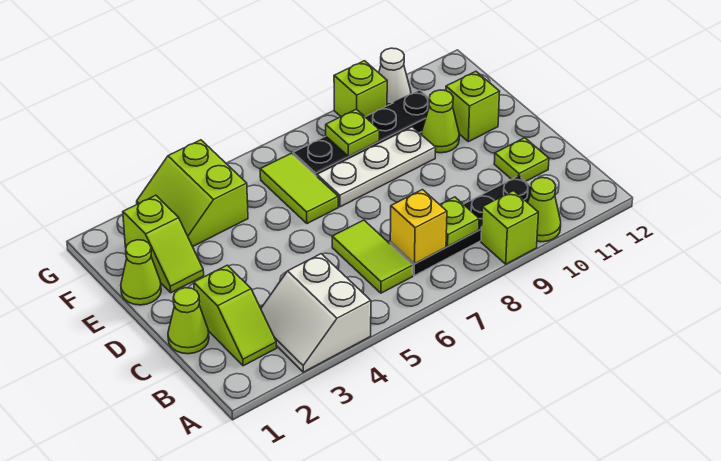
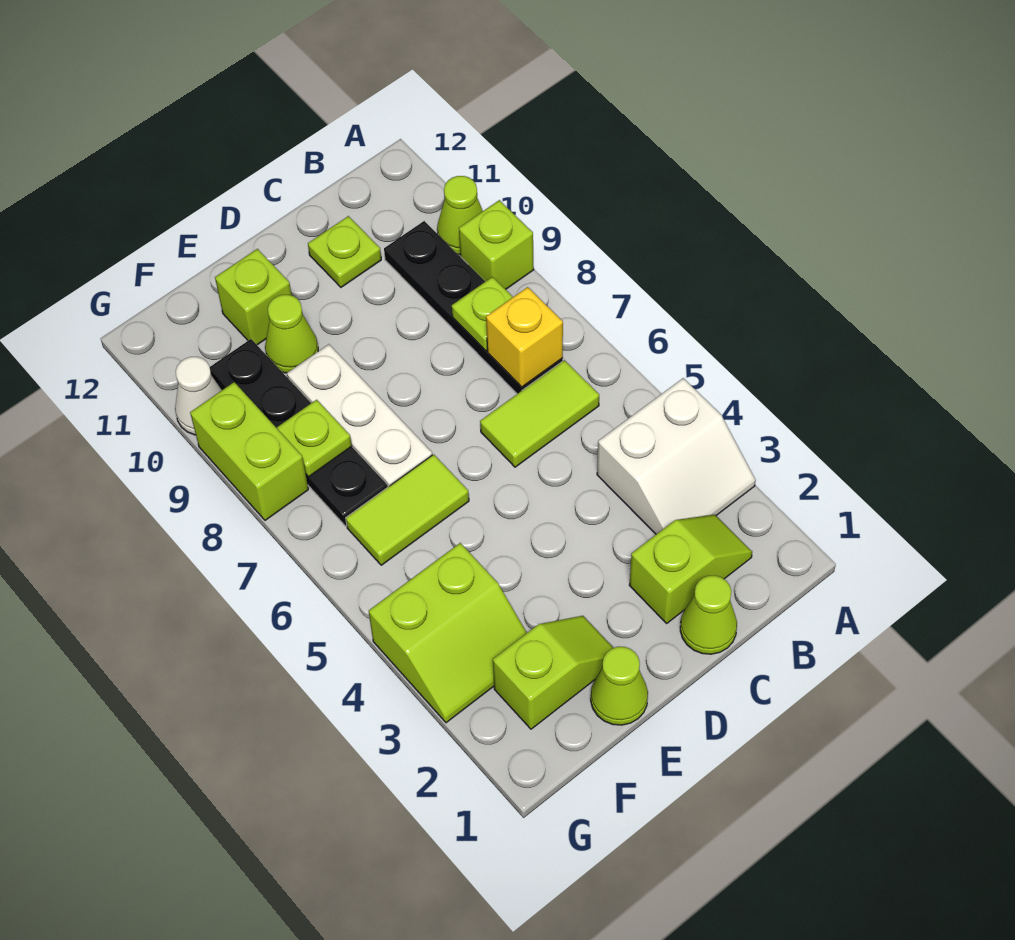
lime 1x1 brick [334,61,387,117] -> lime 1x2 brick [190,382,308,520]

